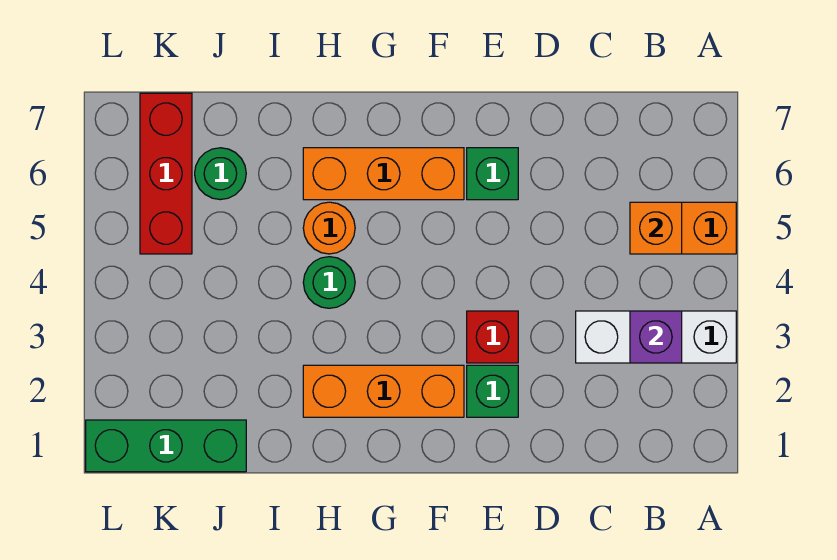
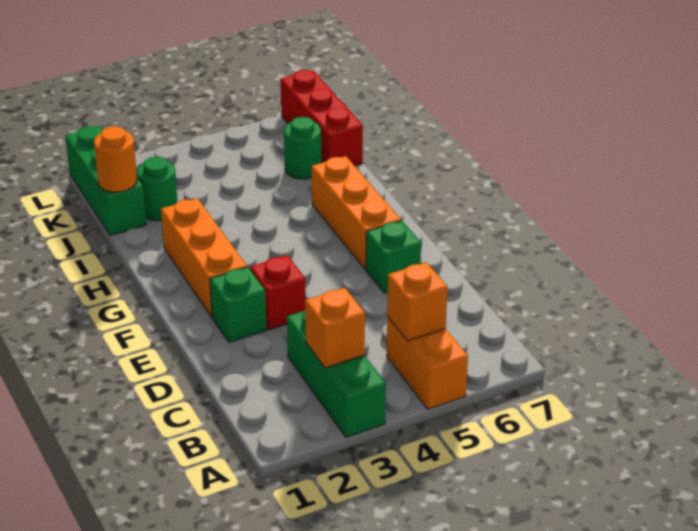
white 1x3 brick [576,311,736,363] -> green 1x3 brick [287,310,386,437]
purple 1x1 brick [630,311,682,363] -> orange 1x1 brick [305,288,365,368]
green 1x1 round brick [303,257,355,308] -> green 1x1 round brick moved to [137,157,177,221]
orange 1x1 round brick [303,202,355,254] -> orange 1x1 round brick moved to [94,126,137,192]
red 1x3 brick [140,93,192,254] -> red 1x3 brick turned to [280,70,363,166]

